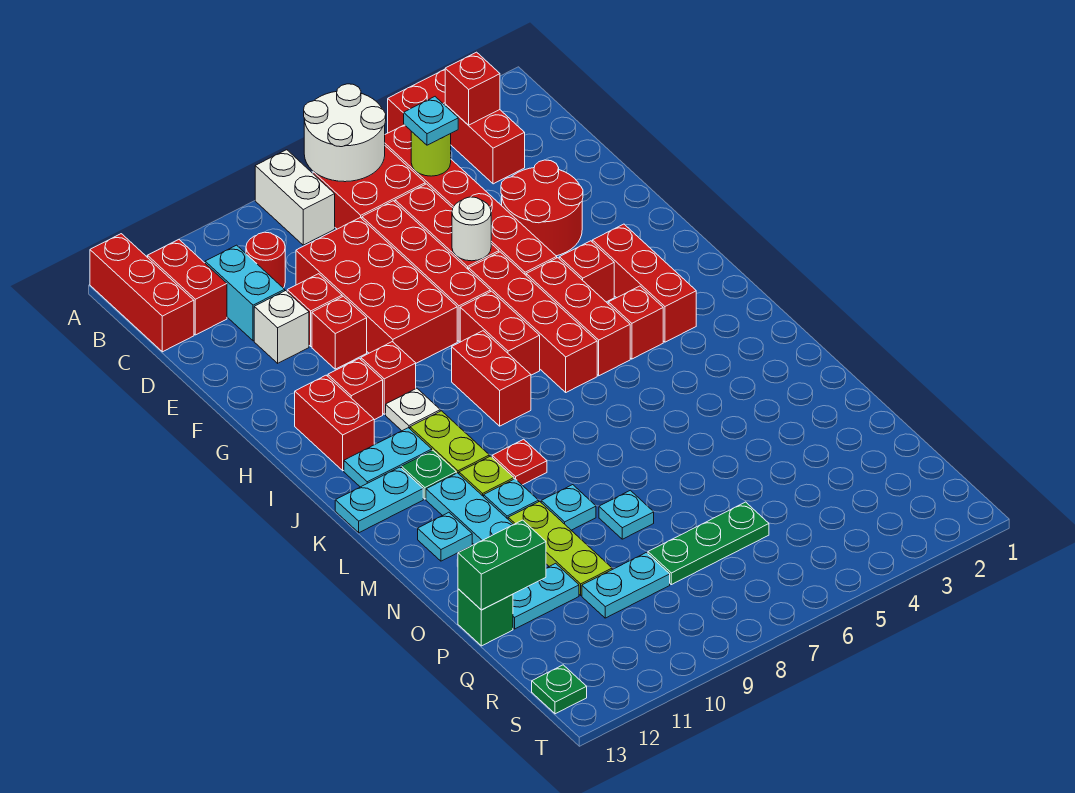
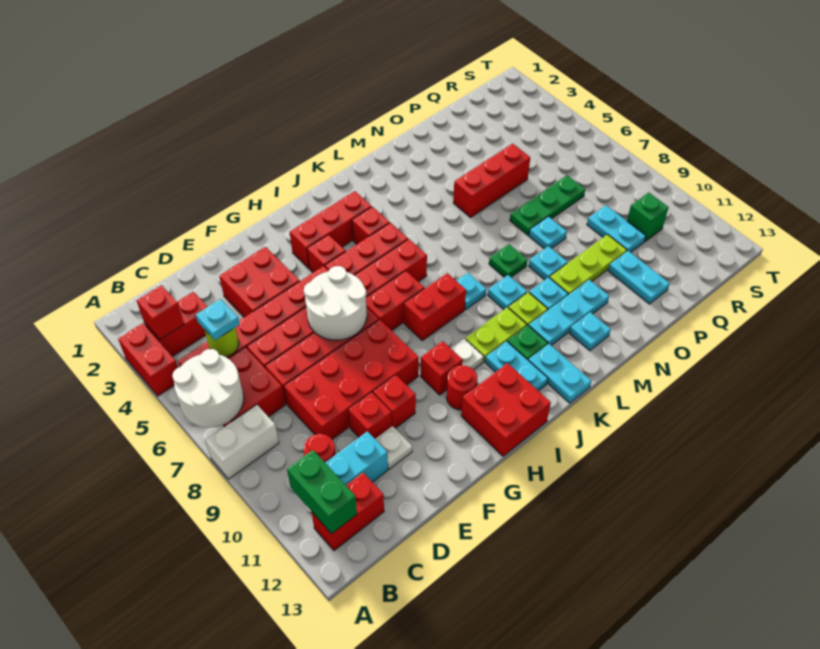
red 1x3 brick [90,234,194,352] -> red 1x3 brick moved to [453,144,530,217]
red 2x2 round brick [501,160,583,256] -> red 2x2 brick [219,247,300,317]
white 1x1 brick [254,291,309,363] -> white 1x1 plate [376,426,412,469]
white 1x1 round brick [452,197,491,261] -> white 2x2 round brick [304,266,367,340]
red 1x1 brick [328,358,383,420] -> red 1x1 round brick [447,365,477,410]
red 1x2 brick [295,375,374,471] -> red 2x2 brick [461,363,551,456]
none -> cyan 1x1 plate [456,273,486,309]
red 1x1 plate [492,439,547,485] -> cyan 1x1 plate [488,275,527,310]
green 1x2 brick [458,520,546,610] -> green 1x2 brick moved to [287,450,357,534]
green 1x1 brick [458,589,513,646] -> green 1x1 brick moved to [627,192,669,242]
green 1x3 plate [648,502,769,585] -> green 1x3 plate turned to [510,175,585,235]
green 1x1 plate [532,665,587,714] -> green 1x1 plate moved to [489,244,527,277]

